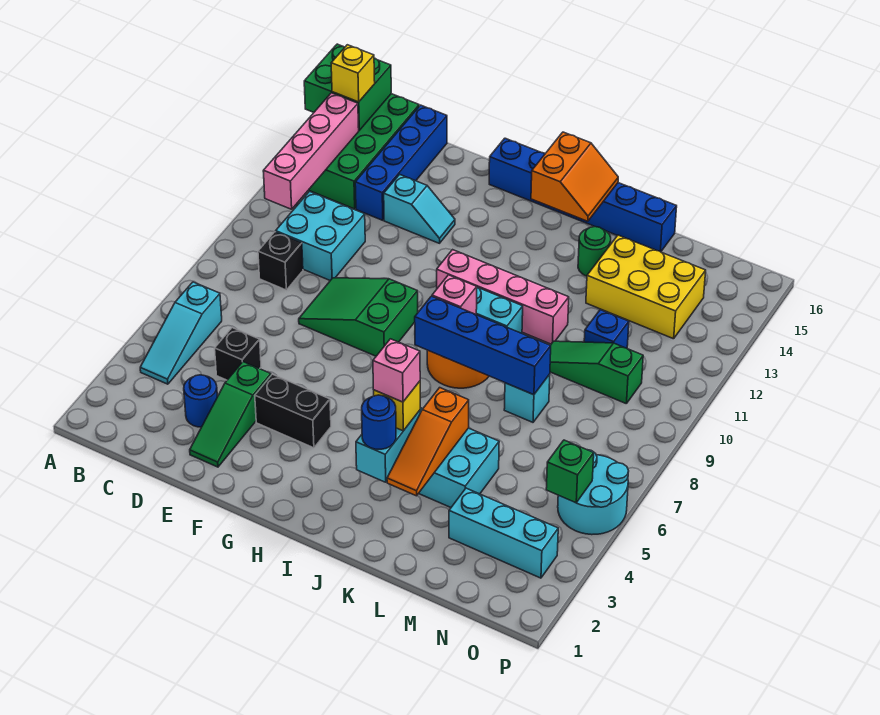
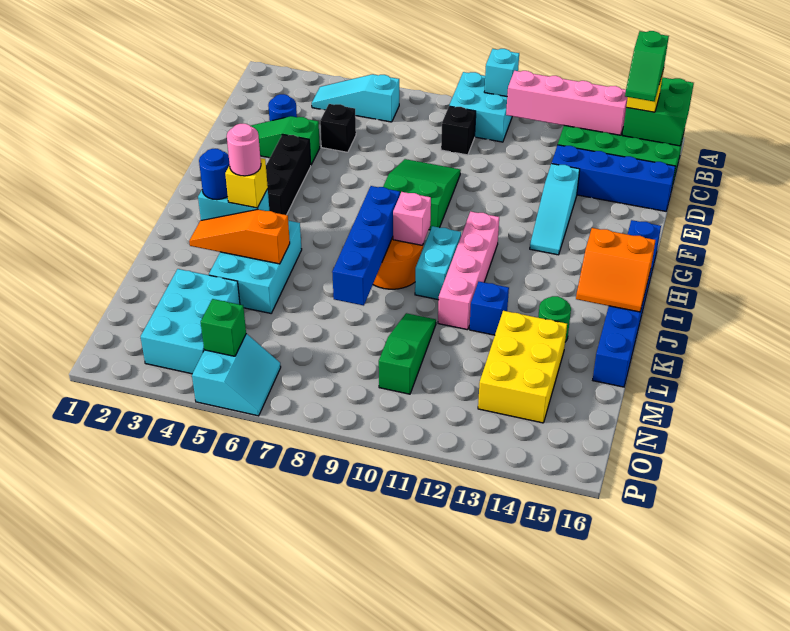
none -> green 1x2 slope [625,31,669,101]
cyan 2x2 brick [276,191,365,280] -> cyan 2x2 brick moved to [449,72,512,142]
cyan 1x2 slope [384,174,455,243] -> cyan 1x3 slope [530,164,580,255]
black 1x2 brick [255,374,331,448] -> black 1x3 brick [266,134,311,215]
pink 1x1 brick [373,339,420,402] -> pink 1x1 round brick [227,124,261,176]
cyan 1x1 brick [504,375,550,422] -> cyan 1x1 brick moved to [484,49,519,96]
cyan 1x3 brick [449,488,558,578] -> cyan 2x3 brick [141,269,240,374]
blue 1x1 brick [584,310,629,348] -> blue 1x1 brick moved to [470,282,509,335]
cyan 2x2 round brick [558,450,629,535] -> cyan 2x2 slope [192,334,281,416]

